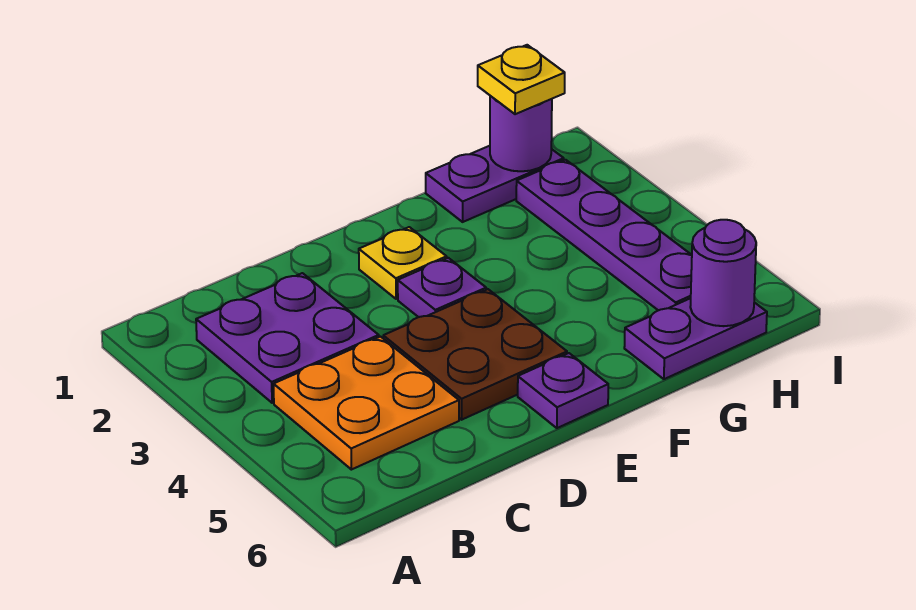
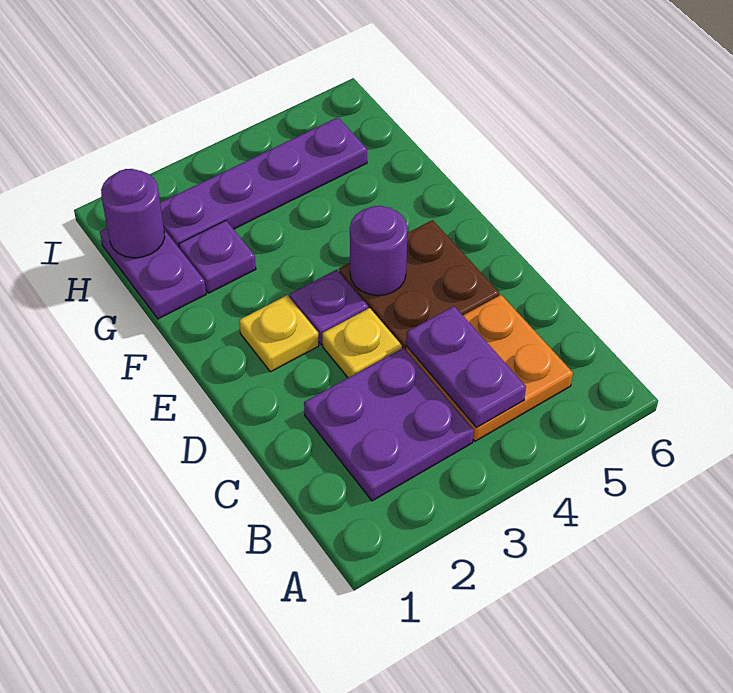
purple 1x1 plate [518,353,608,428] -> purple 1x1 plate moved to [179,221,256,293]
purple 1x2 plate [624,298,767,379] -> purple 1x2 plate moved to [406,306,526,428]
yellow 1x1 plate [478,45,565,114] -> yellow 1x1 plate moved to [322,308,402,378]
purple 1x1 round brick [690,220,756,326] -> purple 1x1 round brick moved to [350,206,408,296]

